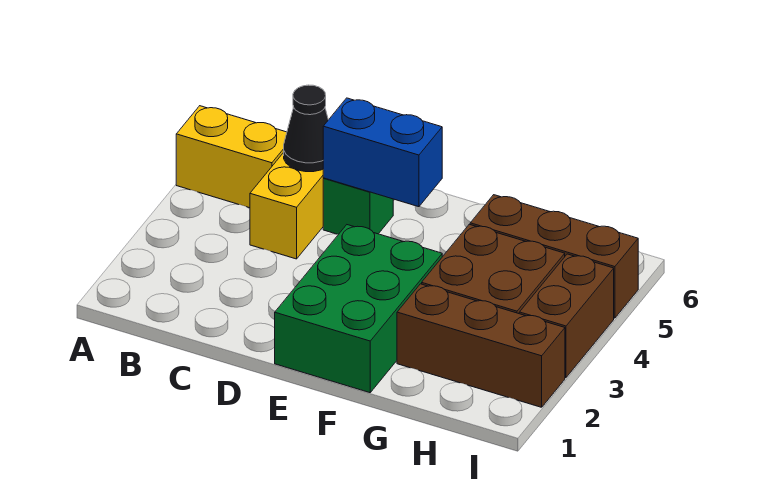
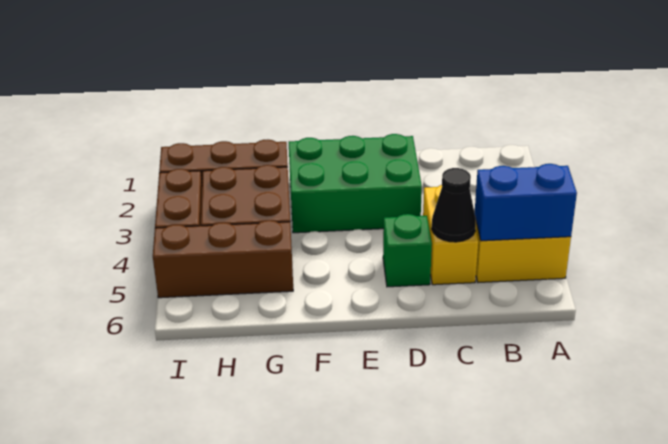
blue 1x2 brick [323,98,442,207] -> blue 1x2 brick moved to [474,164,577,241]
green 2x3 brick [275,225,442,393] -> green 2x3 brick turned to [289,134,422,233]

